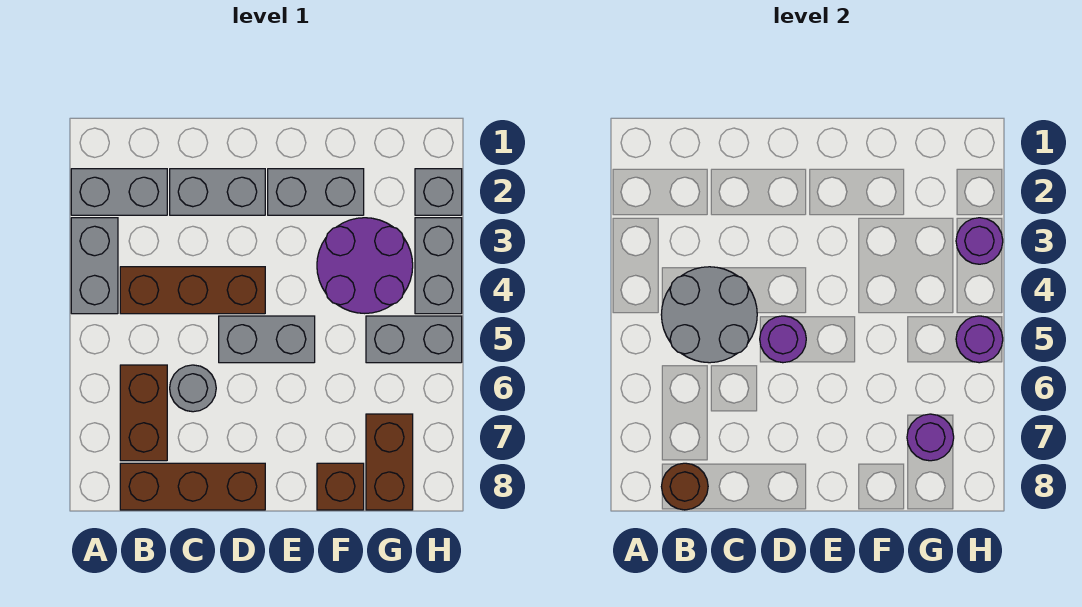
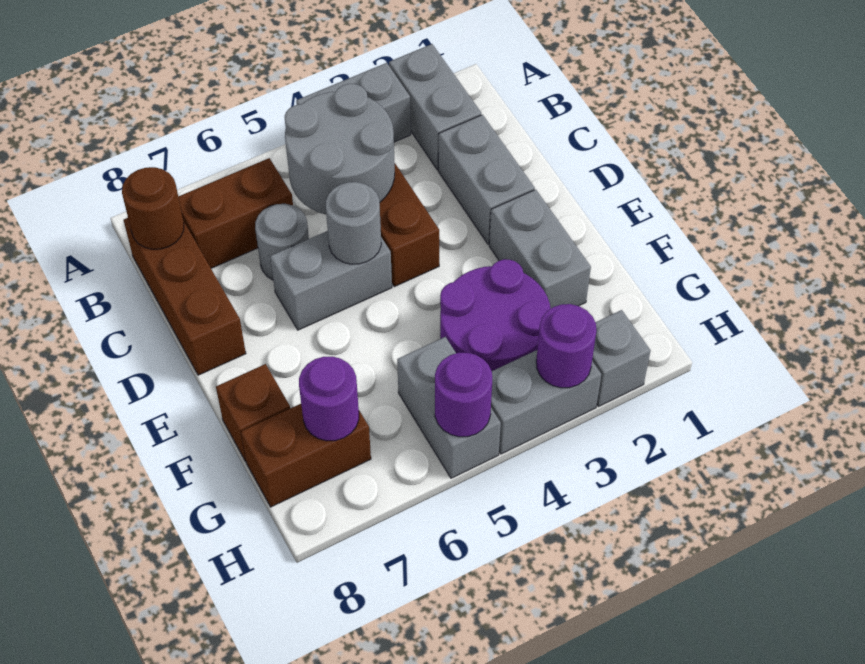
grey 1x2 brick [219,316,315,363] -> grey 1x2 brick turned to [270,231,392,330]
purple 1x1 round brick [760,316,806,363] -> grey 1x1 round brick [326,182,381,264]

